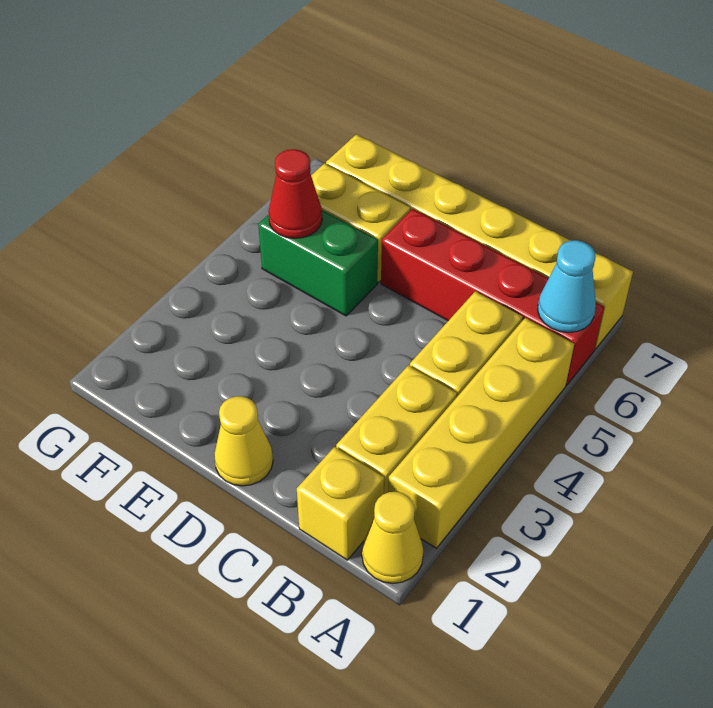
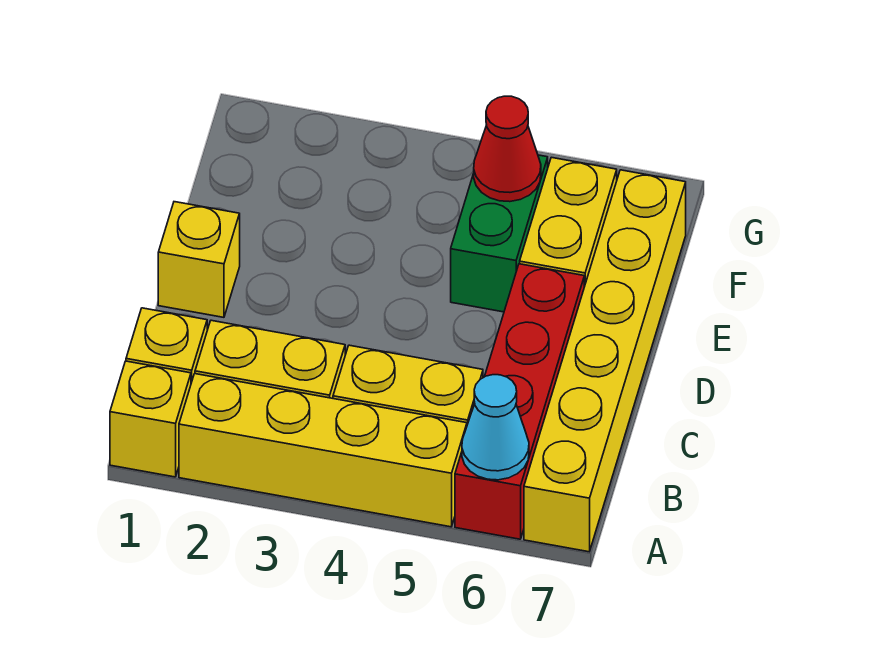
yellow 1x1 cone [362,492,423,583] -> yellow 1x1 brick [110,361,191,477]
yellow 1x1 cone [214,396,273,486] -> yellow 1x1 brick [158,202,240,317]

